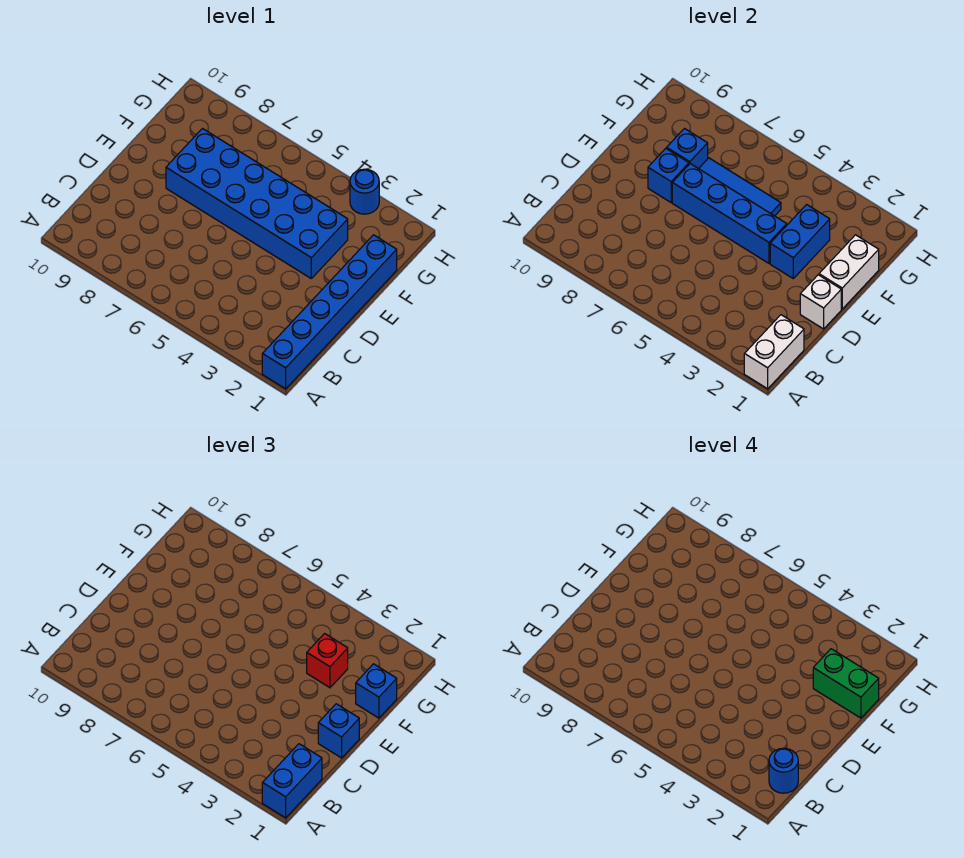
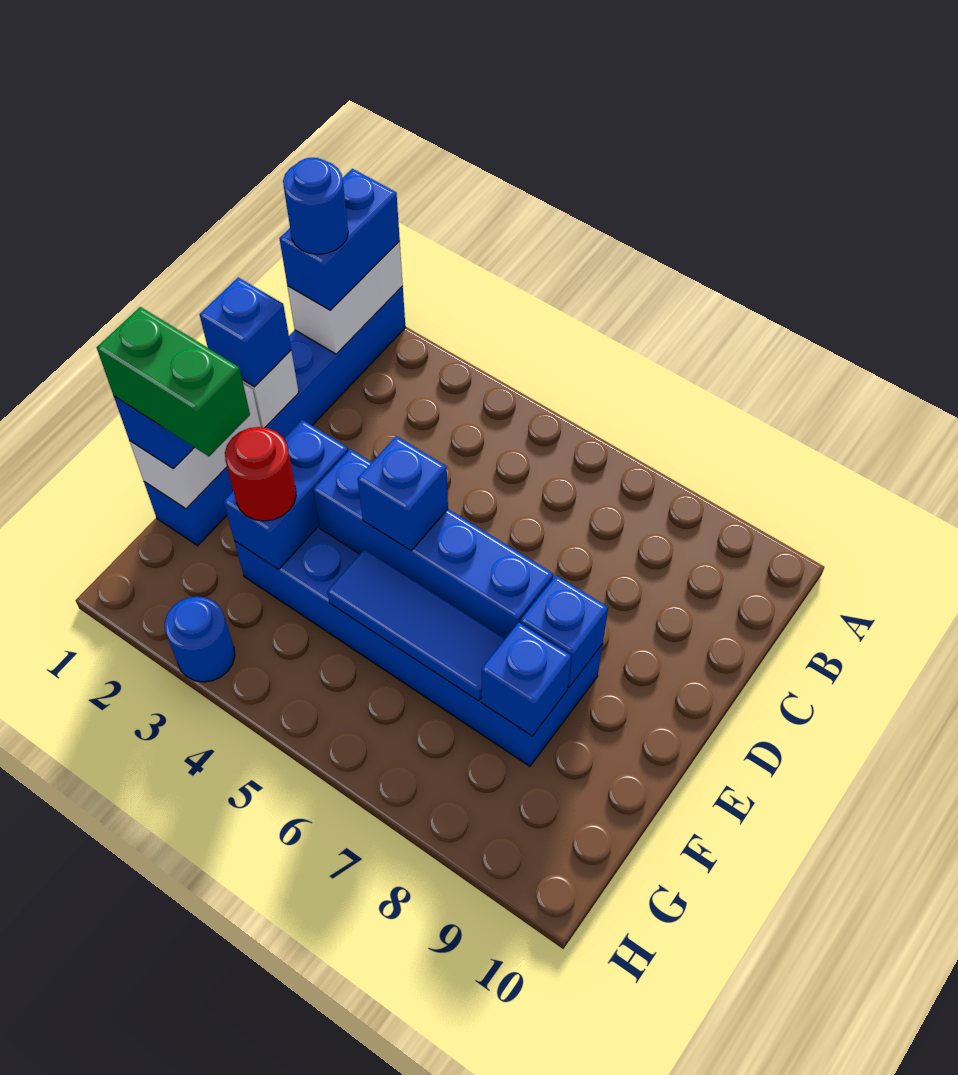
none -> blue 1x1 brick [358,436,448,551]
red 1x1 brick [307,634,348,688] -> red 1x1 round brick [225,427,296,521]

